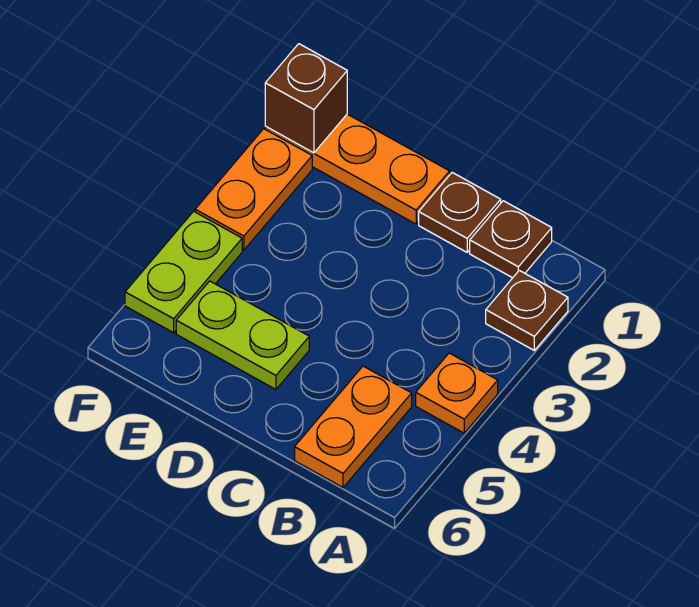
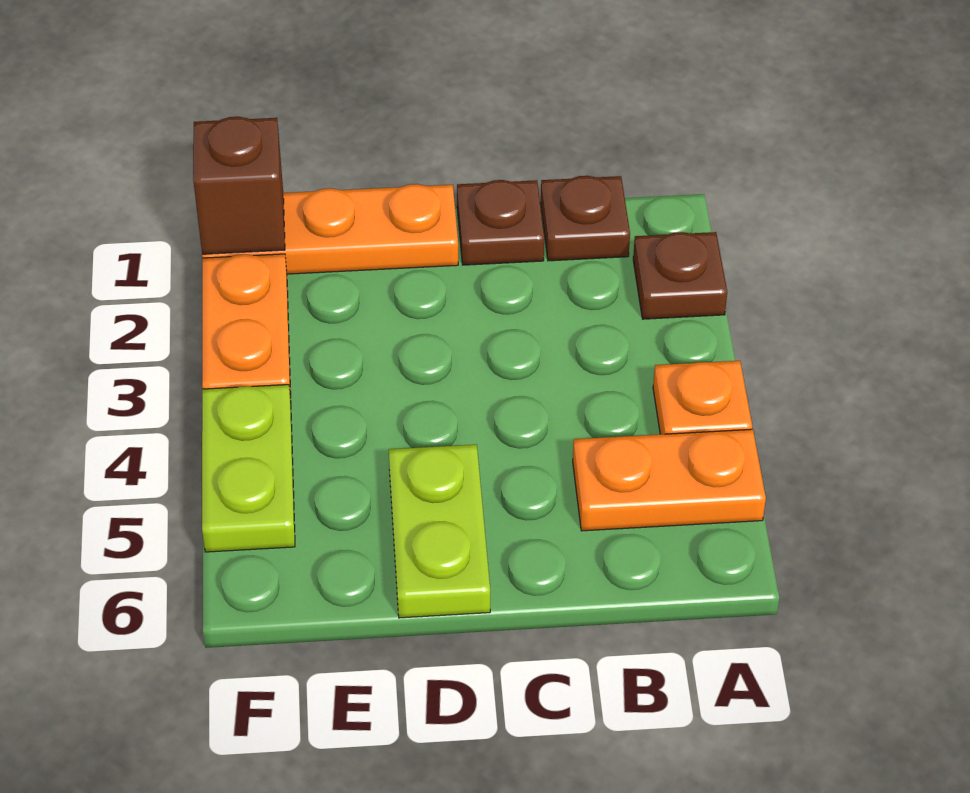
orange 1x2 plate [295,366,412,487] -> orange 1x2 plate turned to [573,429,766,531]
lime 1x2 plate [176,281,309,389] -> lime 1x2 plate turned to [389,444,490,618]

